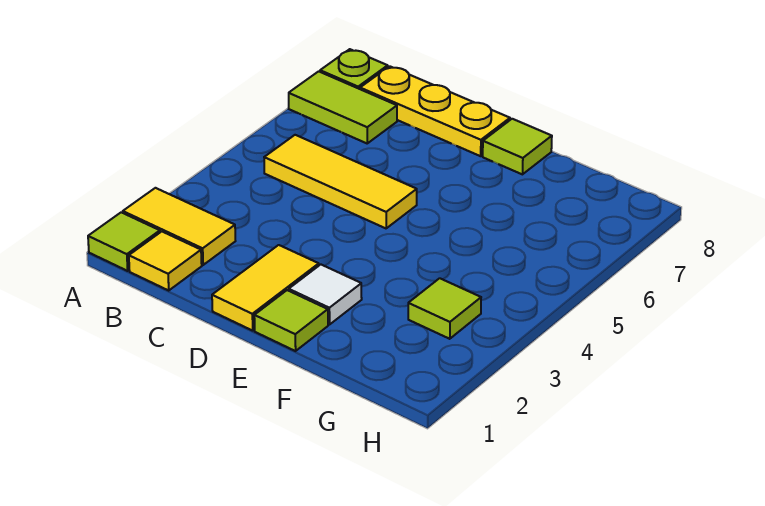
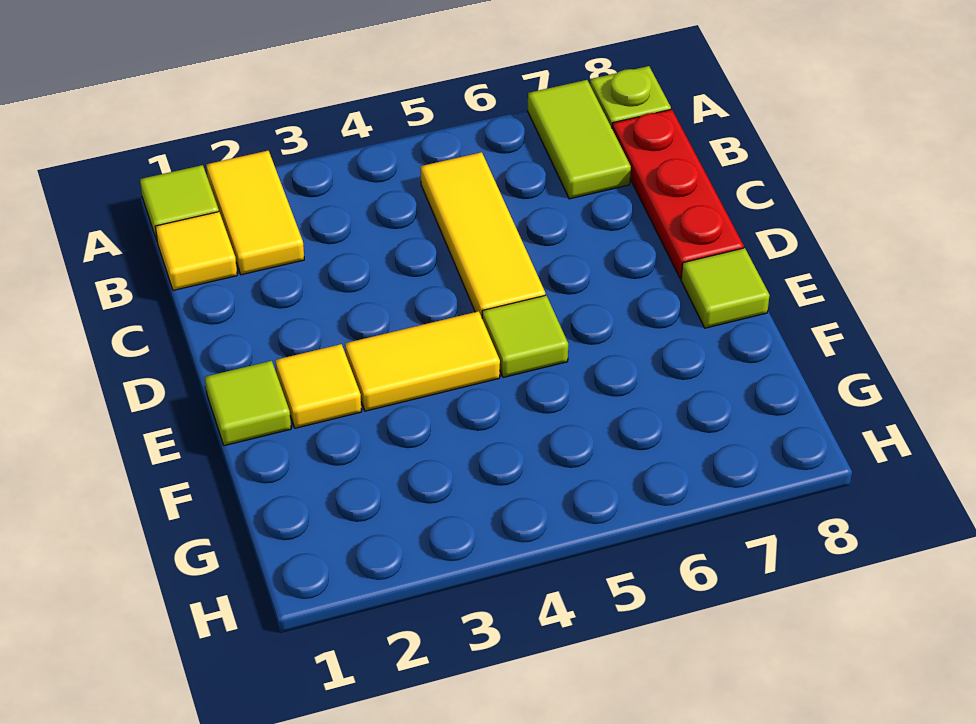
yellow 1x3 plate [360,66,510,156] -> red 1x3 plate [612,109,744,279]
yellow 1x2 tile [212,245,319,331] -> yellow 1x2 tile moved to [345,311,500,411]
white 1x1 tile [289,265,362,325] -> yellow 1x1 tile [275,344,362,428]
lime 1x1 tile [408,278,481,339] -> lime 1x1 tile moved to [482,295,568,377]

